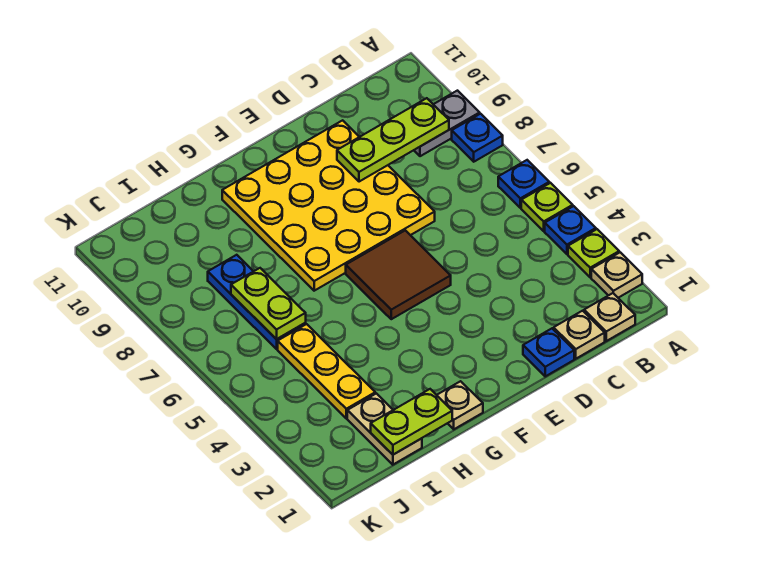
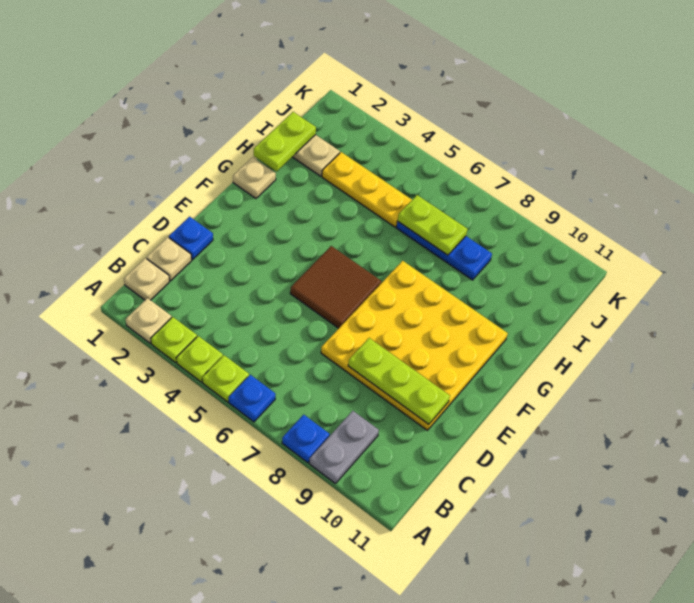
blue 1x1 plate [545,206,596,254] -> lime 1x1 plate [176,336,223,382]
lime 1x3 plate [337,98,449,182] -> lime 1x3 plate turned to [348,338,450,424]

